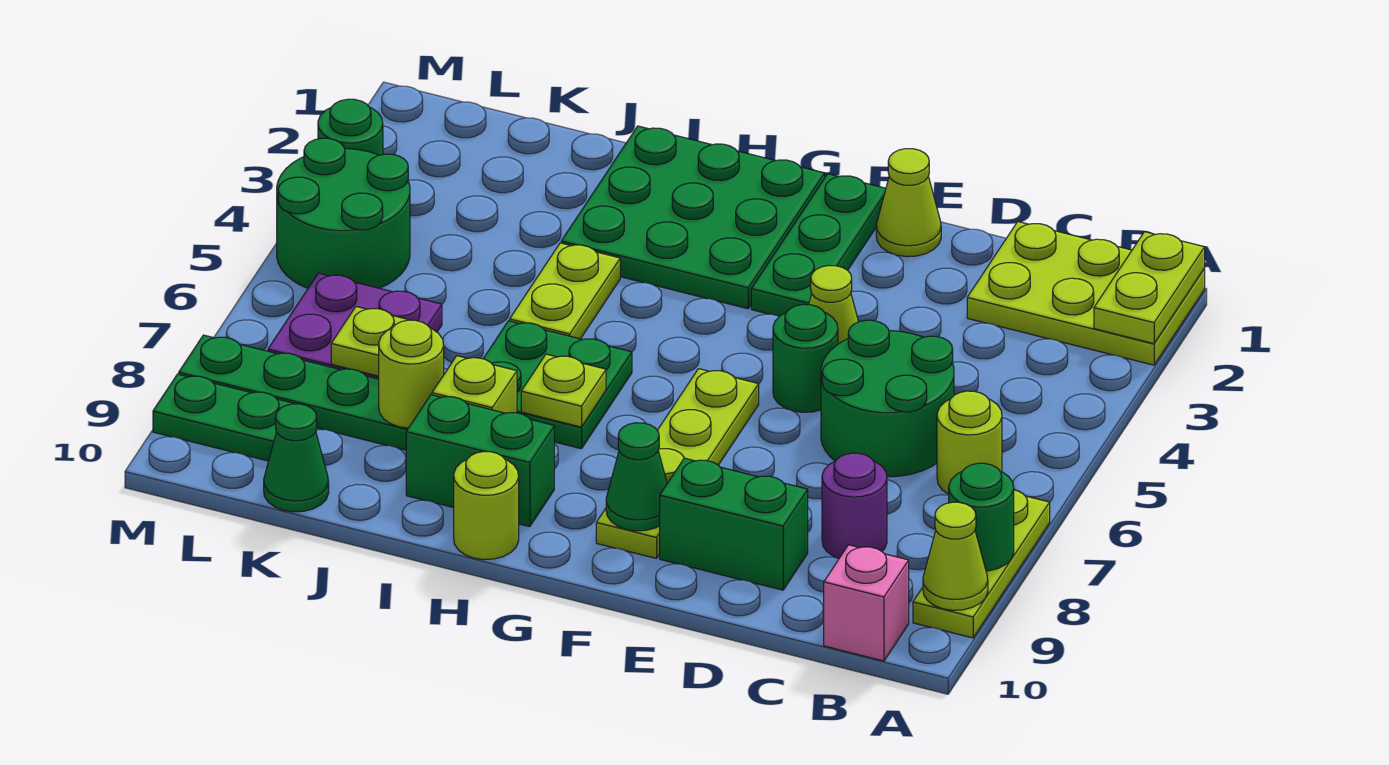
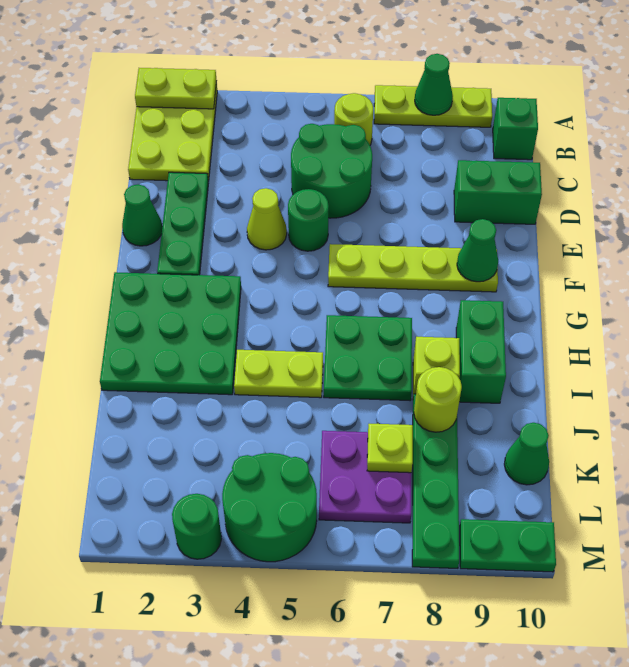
green 1x1 round brick [949,463,1014,571] -> green 1x1 cone [415,54,453,115]
lime 1x1 cone [923,502,988,610] -> none
pink 1x1 brick [824,545,909,661] -> green 1x1 brick [493,98,538,160]
purple 1x1 round brick [822,453,887,558] -> none
green 1x2 brick [660,458,808,590] -> green 1x2 brick turned to [454,160,542,224]
lime 1x1 cone [876,149,941,257] -> green 1x1 cone [122,184,162,246]
green 1x3 plate [751,174,886,316] -> green 1x3 plate turned to [157,172,209,275]
lime 1x1 plate [521,354,606,427] -> none
lime 1x1 round brick [454,452,519,560] -> none
green 1x2 plate [153,374,295,461] -> green 1x2 plate turned to [460,519,556,572]

